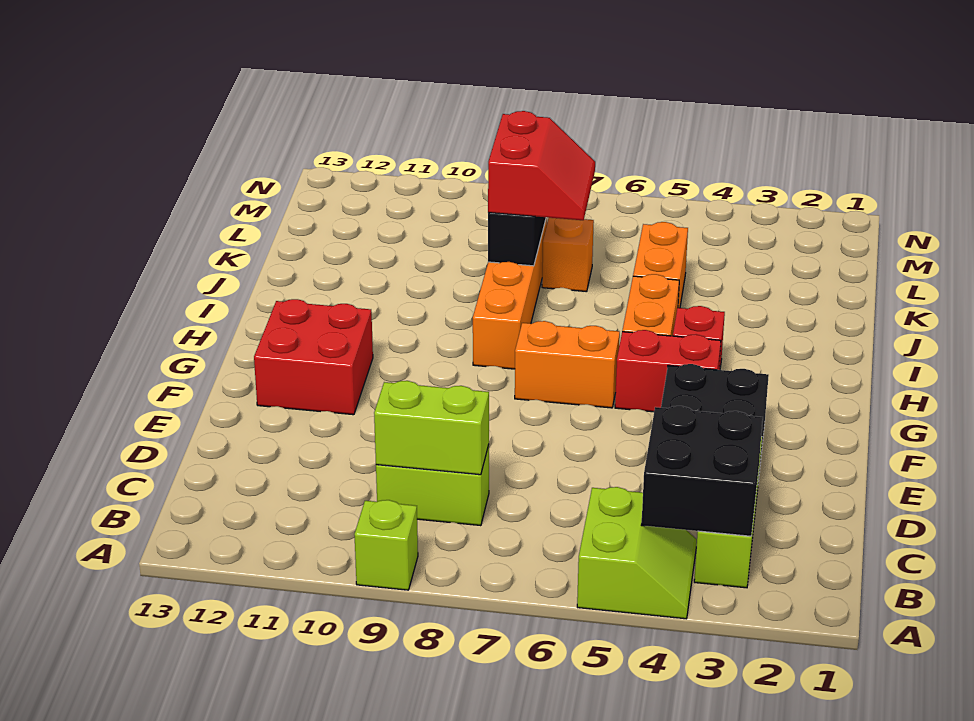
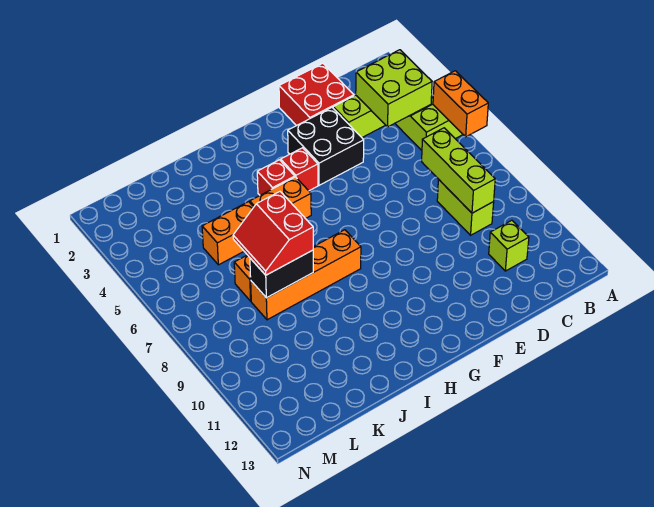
lime 1x1 brick [354,500,418,590] -> lime 1x1 brick moved to [489,220,529,271]
black 2x2 brick [642,406,763,536] -> lime 2x2 brick [356,50,432,127]
lime 1x2 brick [374,381,489,475] -> lime 1x3 brick [422,128,495,213]
red 2x2 brick [254,299,373,415] -> red 2x2 brick moved to [279,63,354,126]
red 1x2 brick [615,330,721,412] -> red 1x1 brick [281,148,318,191]
orange 1x2 brick [515,321,620,408] -> orange 1x2 brick moved to [433,71,488,137]
red 2x2 slope [488,111,595,220] -> red 2x2 slope turned to [233,192,313,275]

